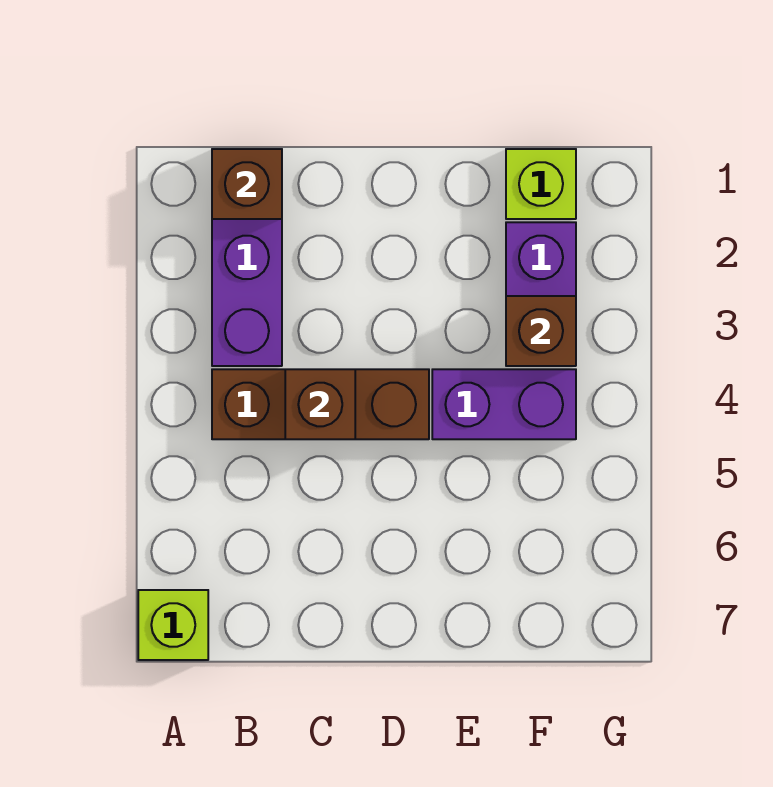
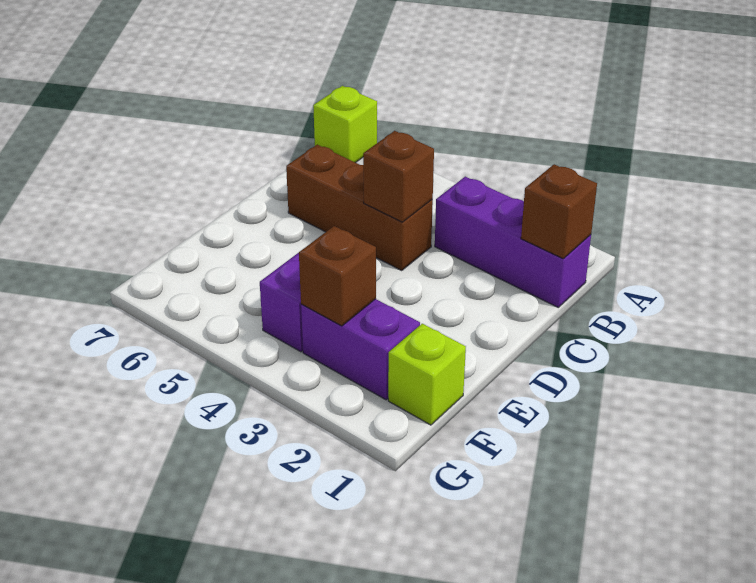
brown 1x3 brick [212,369,429,439] -> brown 1x3 brick turned to [286,145,433,270]

